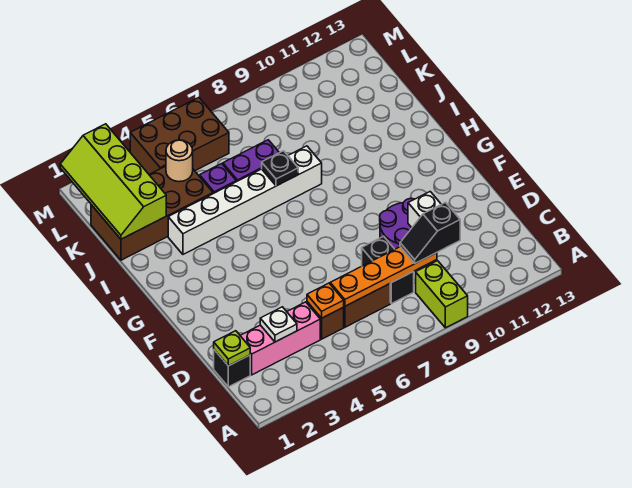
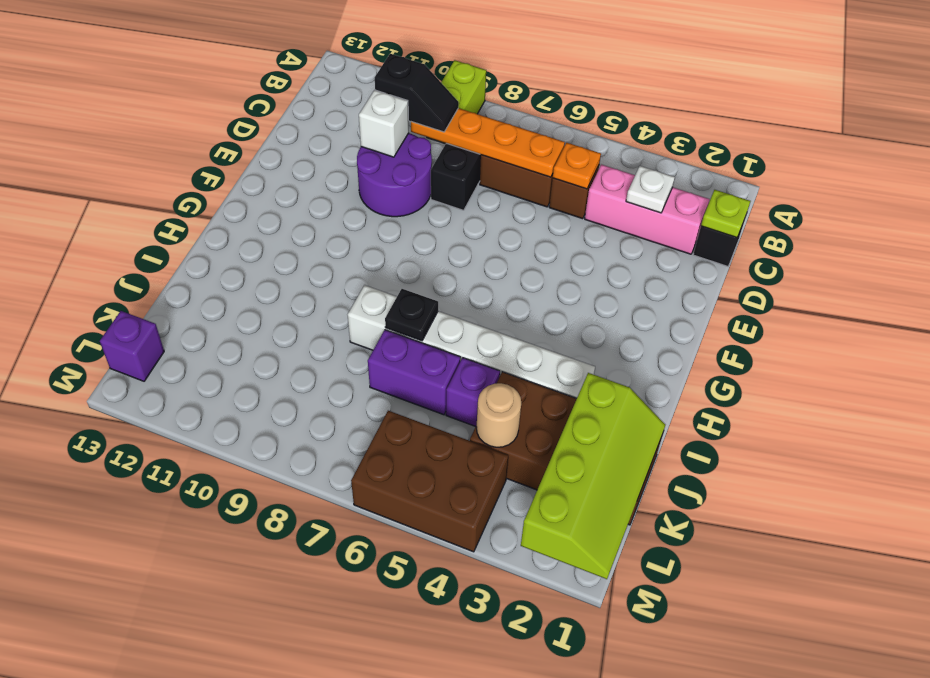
none -> purple 1x1 brick [100,311,164,381]

